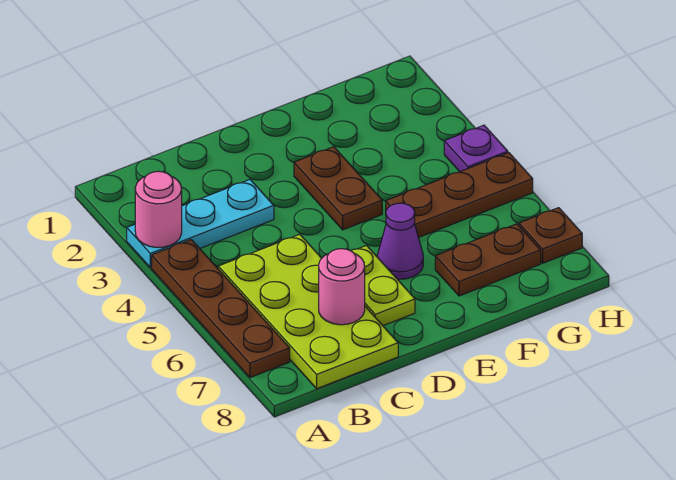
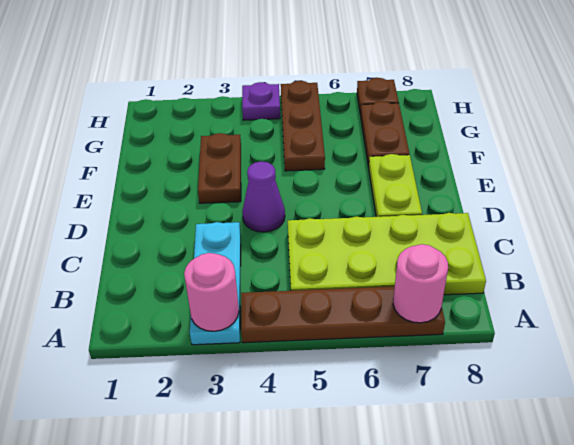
pink 1x1 round brick [319,249,365,325] -> pink 1x1 round brick moved to [393,244,448,323]
lime 1x2 plate [351,246,415,326] -> lime 1x2 plate turned to [369,154,422,217]
brown 1x2 plate [294,147,382,230] -> brown 1x2 plate turned to [198,133,241,203]
purple 1x1 cone [377,203,423,279] -> purple 1x1 cone moved to [242,161,285,232]

